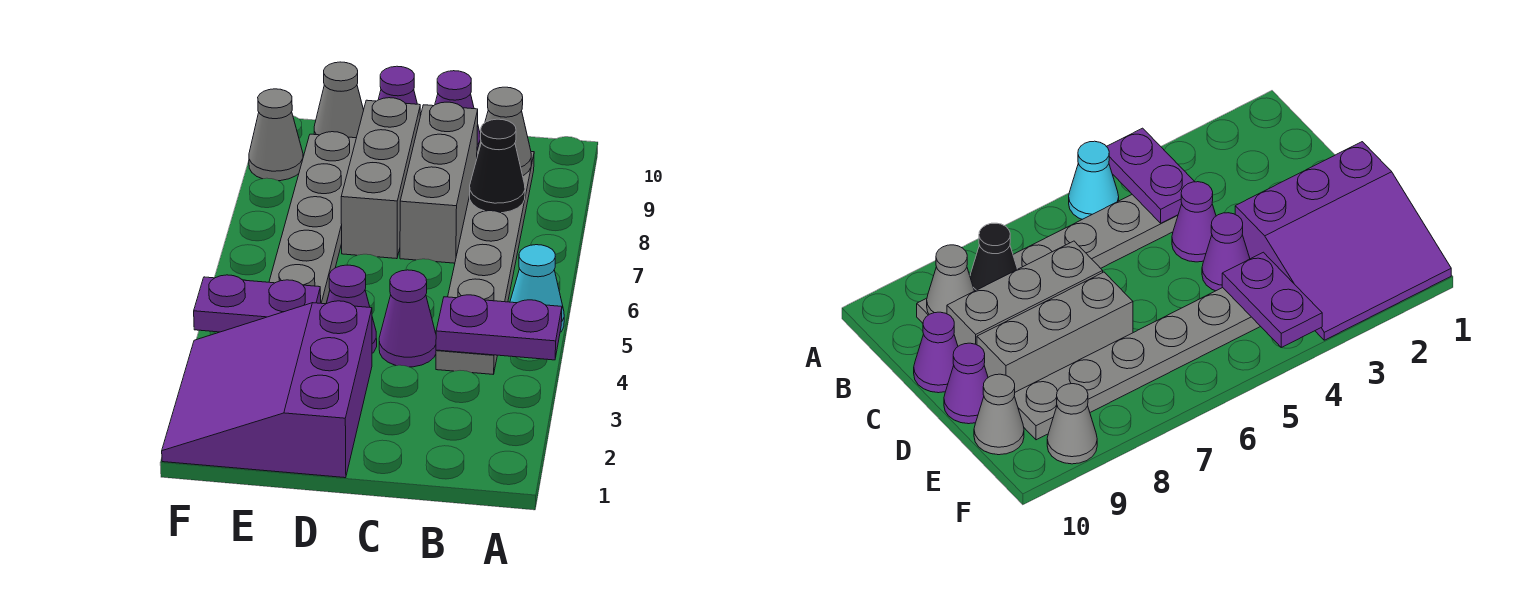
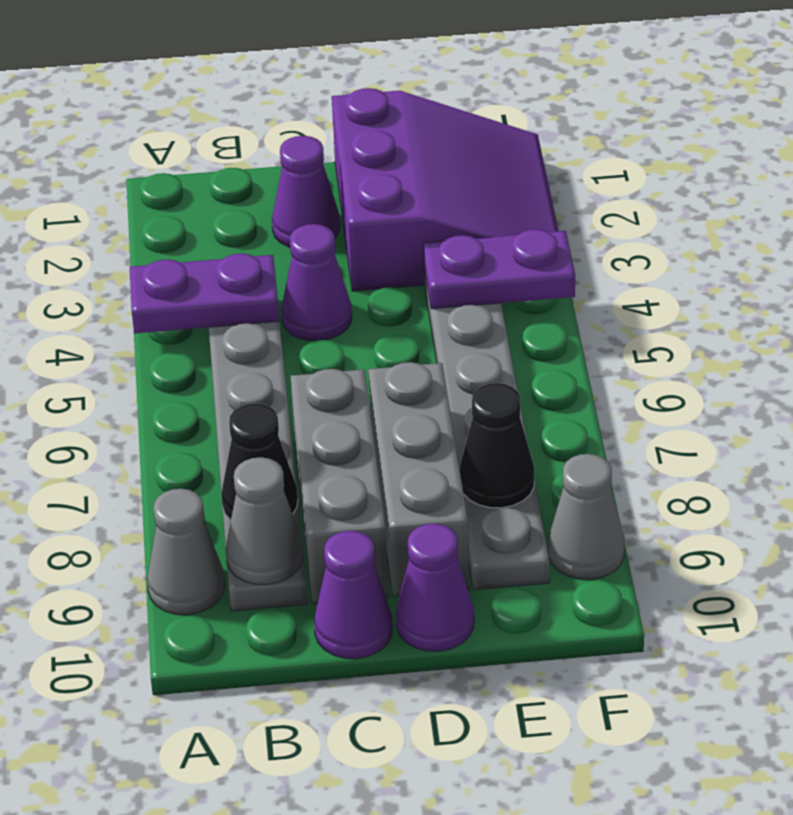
cyan 1x1 cone [510,245,564,332] -> none
purple 1x1 cone [327,265,377,353] -> purple 1x1 cone moved to [272,136,340,247]
none -> black 1x1 cone [460,383,534,508]
grey 1x1 cone [314,62,364,138] -> grey 1x1 cone moved to [147,489,225,615]

